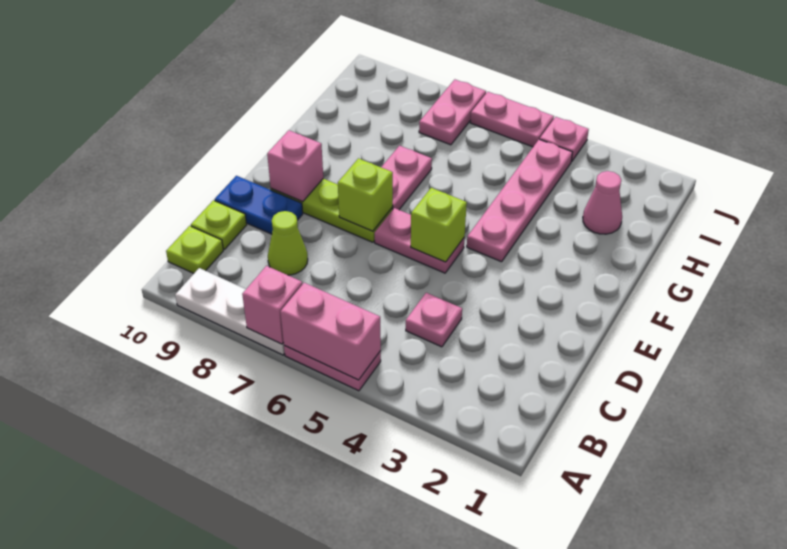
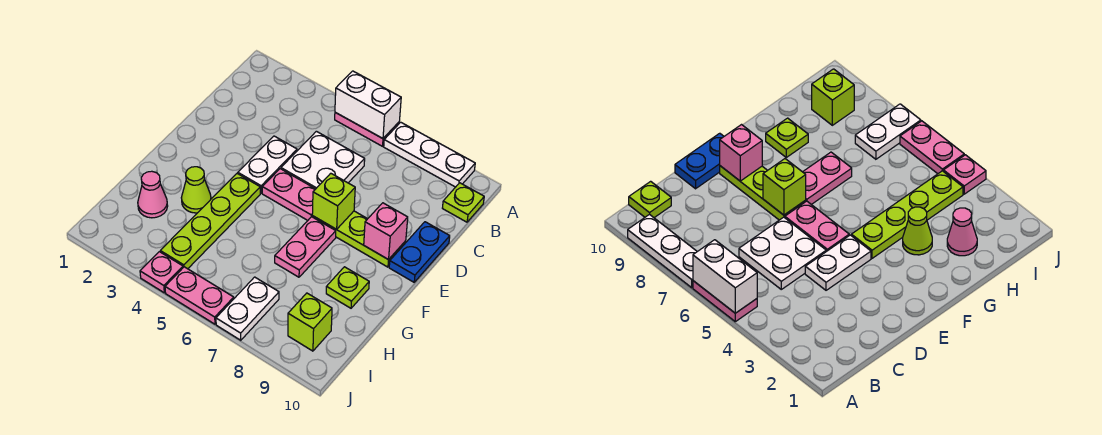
pink 1x2 brick [281,283,381,380] -> white 1x2 brick [335,71,401,139]
pink 1x1 brick [242,266,302,344] -> none
pink 1x1 plate [406,293,462,347] -> none
none -> white 2x2 plate [281,131,365,189]
lime 1x1 cone [268,211,308,275] -> lime 1x1 cone moved to [181,167,211,213]
lime 1x1 plate [191,200,247,249] -> lime 1x1 plate moved to [326,267,369,308]
none -> white 1x2 plate [238,136,297,193]
blue 1x2 plate [215,176,303,234] -> blue 1x2 plate turned to [389,222,450,282]
lime 1x1 brick [411,188,467,262] -> lime 1x1 brick moved to [288,293,332,351]
pink 1x4 plate [467,139,572,262] -> lime 1x4 plate [160,174,260,269]
pink 1x2 plate [419,80,486,145] -> white 1x2 plate [216,277,279,340]

